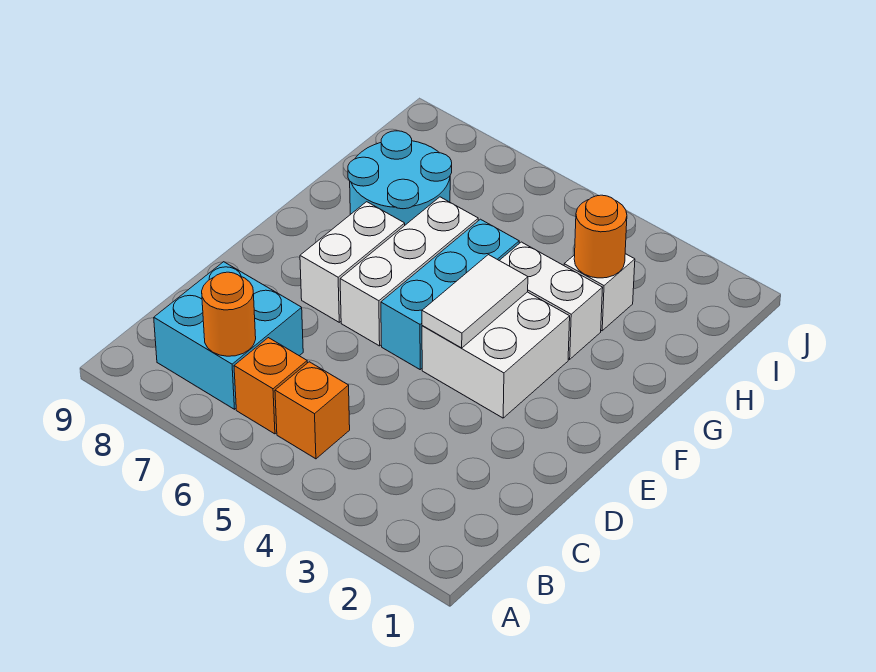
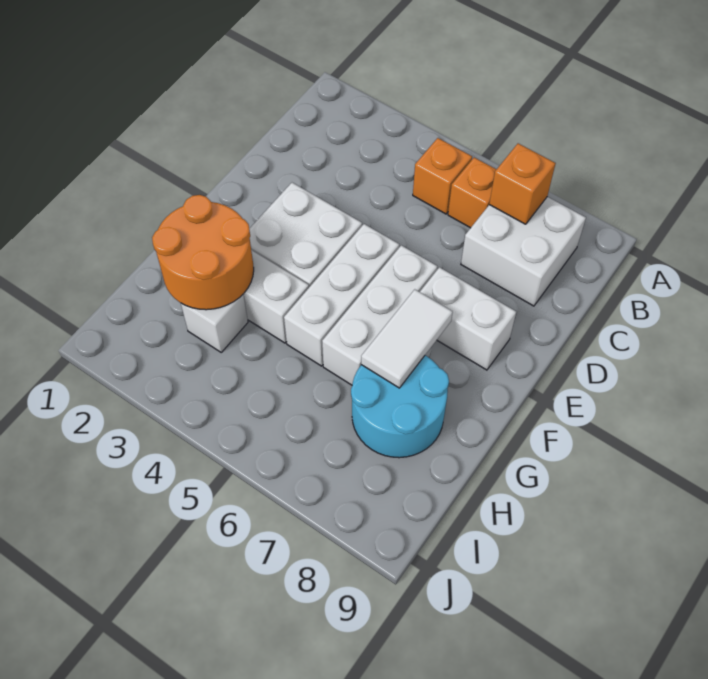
cyan 2x2 brick [154,262,303,409] -> white 2x2 brick [461,197,586,306]
orange 1x1 round brick [202,272,256,356] -> orange 1x1 brick [489,143,556,224]
white 1x2 tile [422,255,528,348] -> white 1x2 tile moved to [361,289,453,388]
cyan 1x3 brick [381,219,519,369] -> white 1x3 brick [284,224,399,366]
white 1x2 brick [300,202,405,322] -> white 1x2 brick turned to [420,267,516,370]
orange 1x1 round brick [574,195,627,278] -> orange 2x2 round brick [152,195,254,310]

